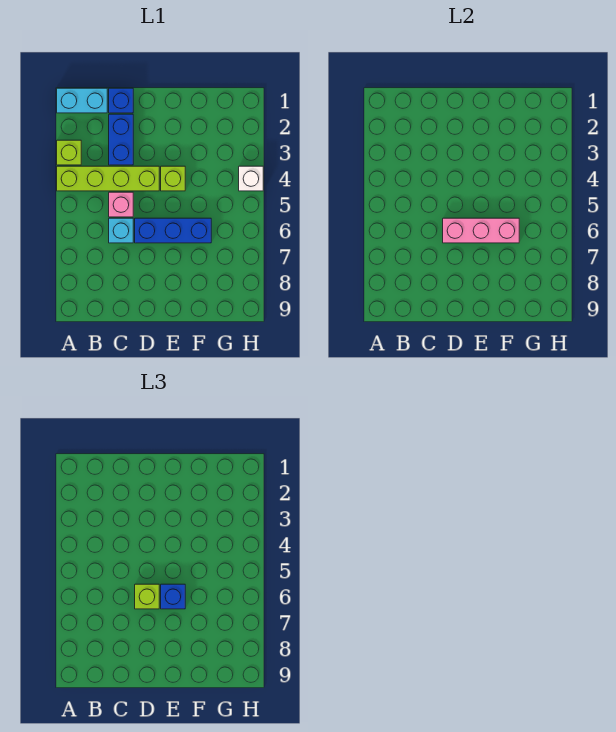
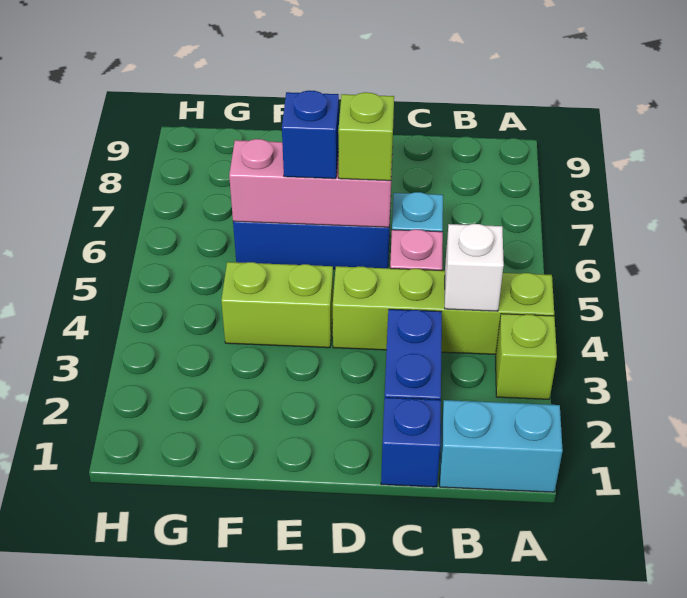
lime 1x1 brick [161,166,185,191] -> lime 1x2 brick [221,262,333,348]
white 1x1 brick [239,166,263,191] -> white 1x1 brick moved to [445,224,504,311]

